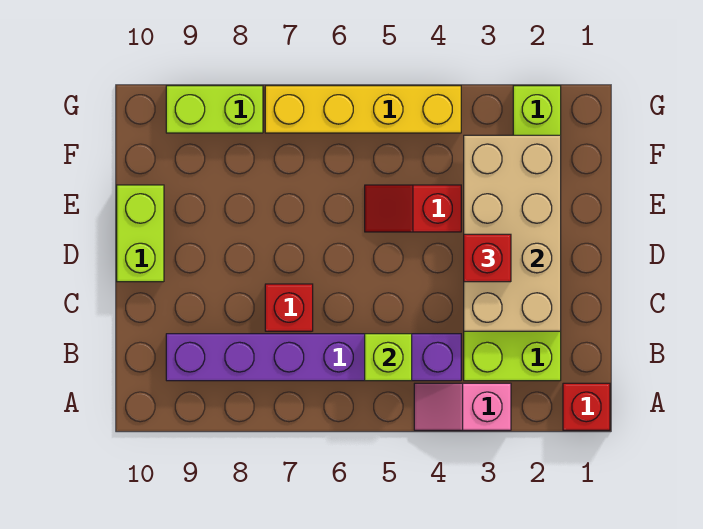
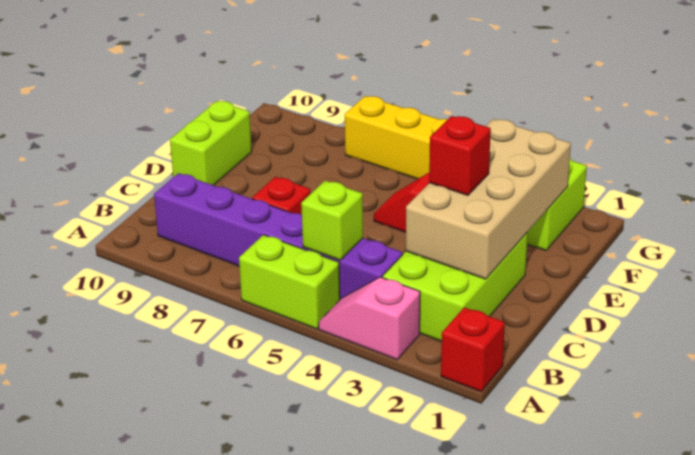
lime 1x2 brick [166,86,263,133] -> lime 1x2 brick moved to [239,235,340,329]

